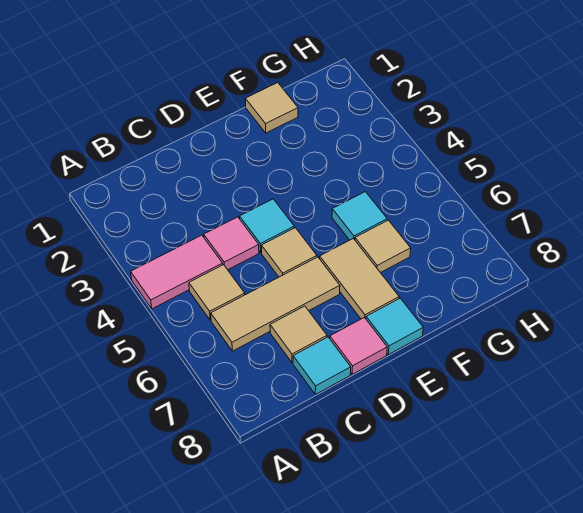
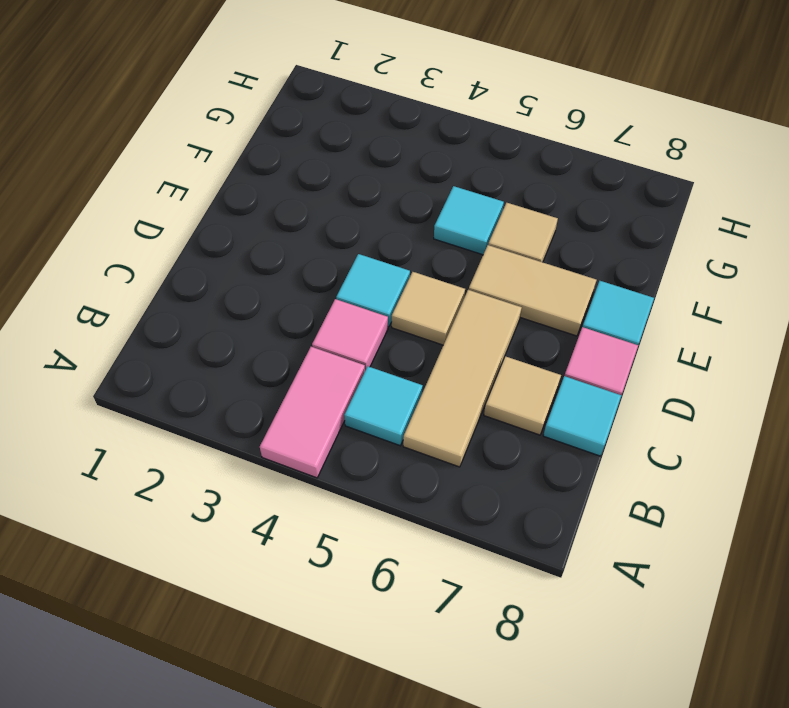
tan 1x1 tile [189,265,245,320] -> cyan 1x1 tile [344,366,423,446]
tan 1x1 tile [246,83,298,133] -> none

